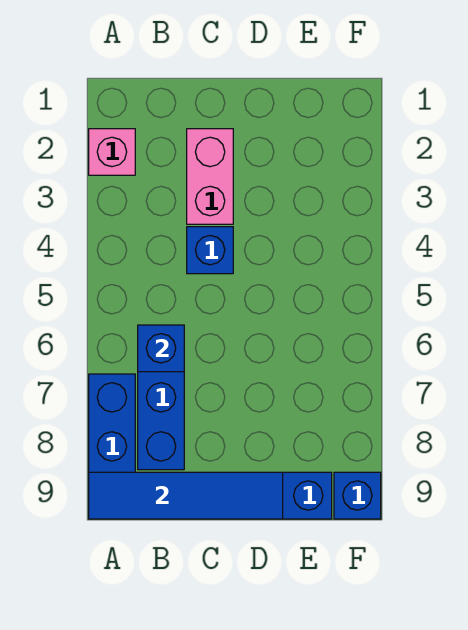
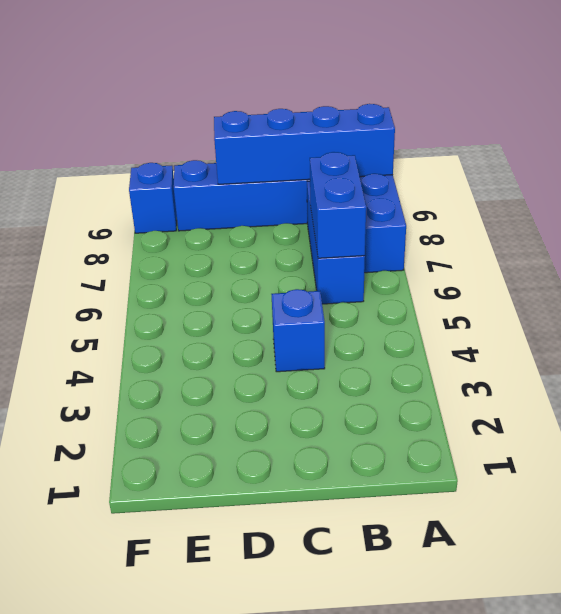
pink 1x1 brick [89,129,135,175] -> none
blue 1x4 tile [89,472,283,519] -> blue 1x4 brick [214,104,395,184]
blue 1x1 brick [138,325,184,372] -> blue 1x2 brick [310,152,366,258]
pink 1x2 brick [187,129,233,224] -> none

